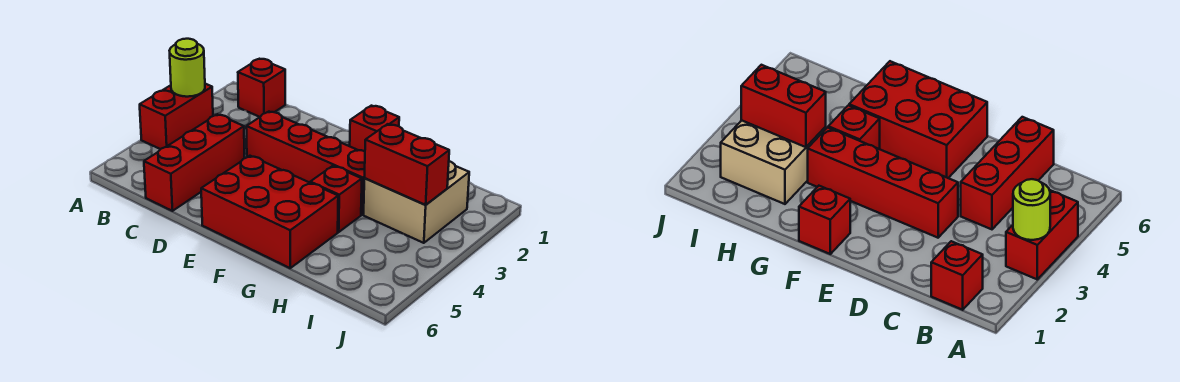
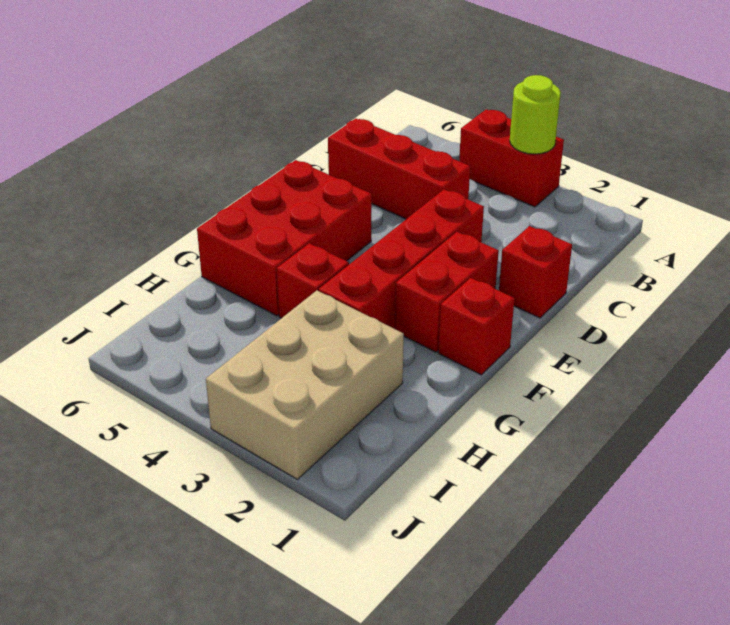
red 1x1 brick [238,59,285,117] -> red 1x1 brick moved to [499,226,572,318]
tan 2x2 brick [364,161,469,243] -> tan 2x3 brick [206,291,404,479]
red 1x2 brick [364,124,449,205] -> red 1x2 brick moved to [395,232,499,352]

